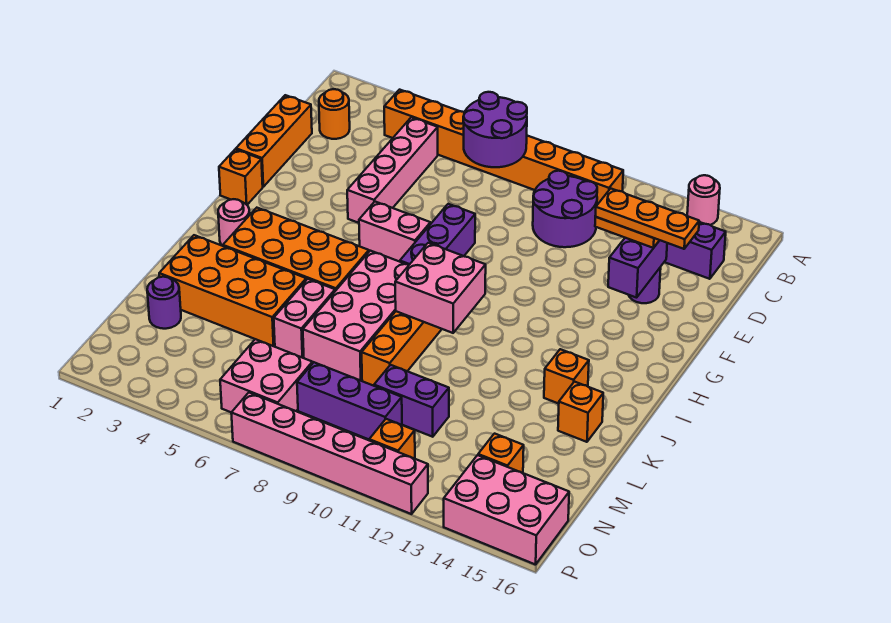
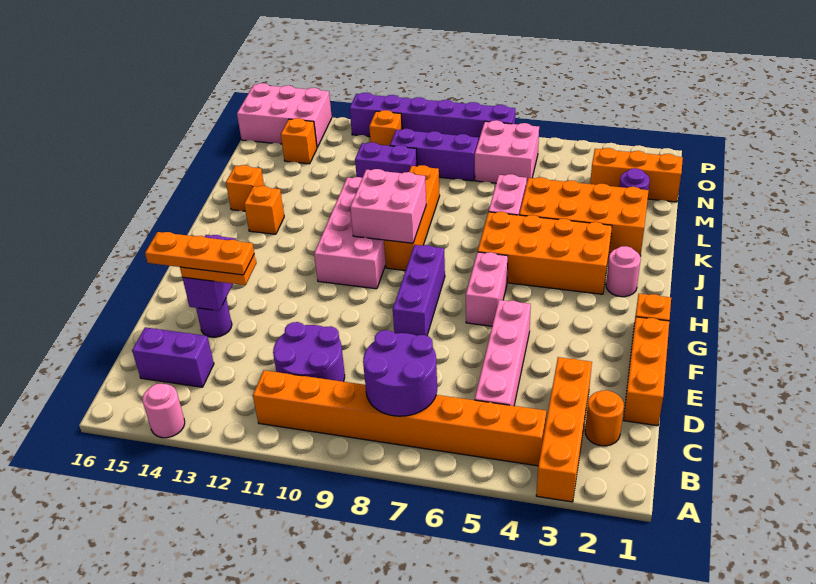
none -> orange 1x4 brick [536,357,592,502]
pink 1x2 brick [359,202,430,262] -> pink 1x2 brick turned to [466,252,508,326]
pink 2x4 brick [303,251,409,380] -> pink 2x4 brick moved to [314,177,386,289]
none -> orange 1x3 brick [590,148,683,202]
pink 1x6 brick [231,393,428,514] -> purple 1x6 brick [350,93,515,141]

